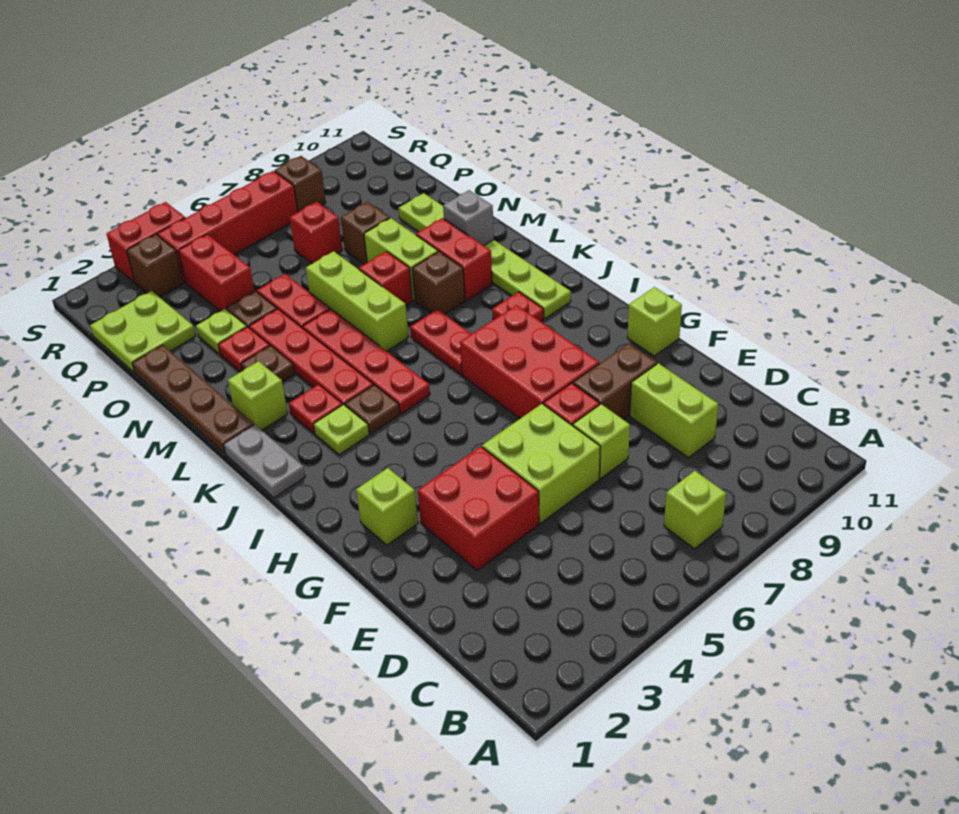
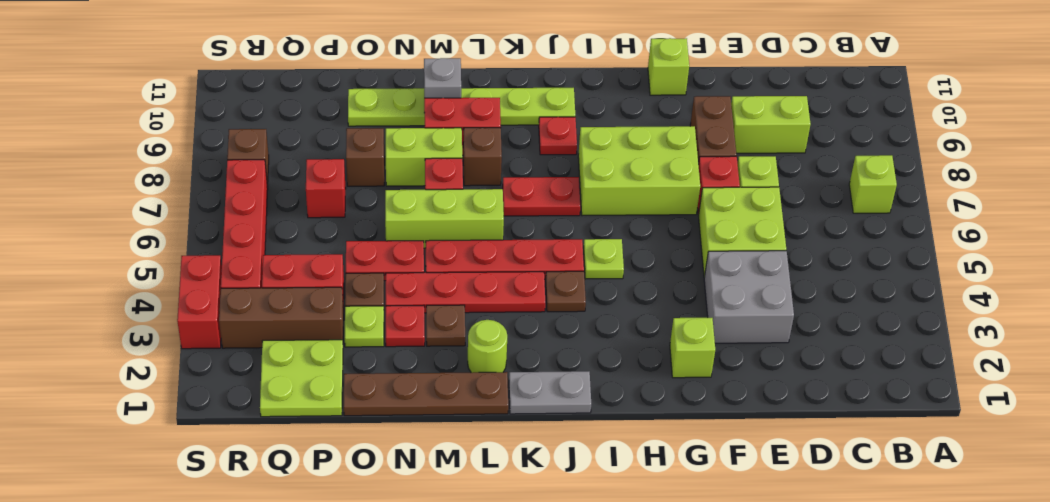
red 2x2 brick [418,446,539,570] -> grey 2x2 brick [704,251,794,343]
red 2x3 brick [460,305,599,418] -> lime 2x3 brick [578,126,700,216]
lime 1x1 plate [314,405,369,455] -> lime 1x1 plate moved to [584,239,624,279]
red 1x1 plate [289,384,342,433] -> none
lime 1x1 brick [228,361,288,430] -> lime 1x1 round brick [468,320,507,373]
brown 1x1 brick [127,234,183,297] -> brown 1x3 brick [219,287,344,348]

